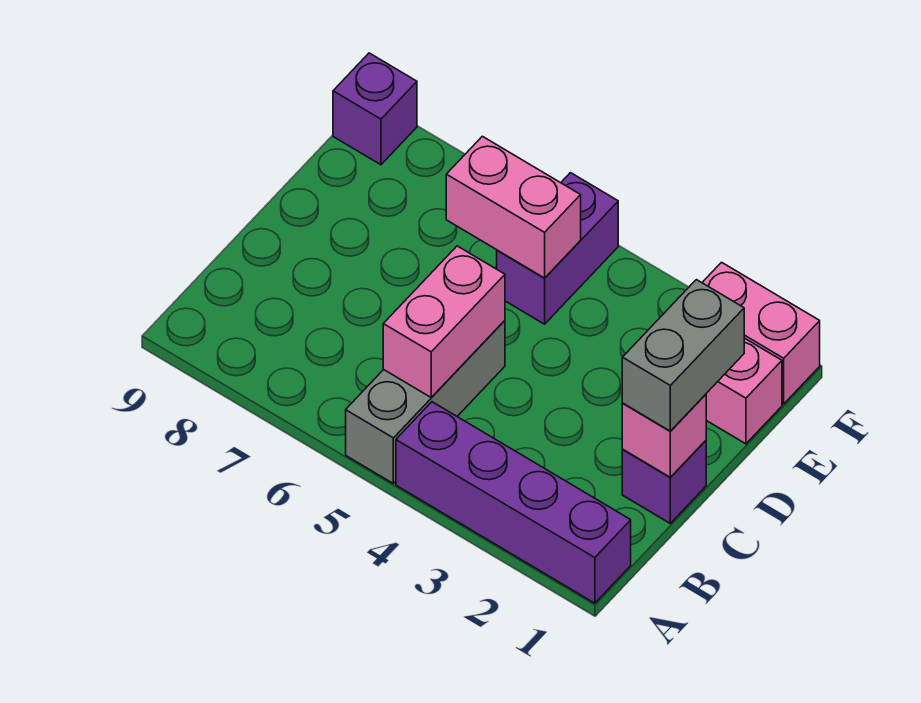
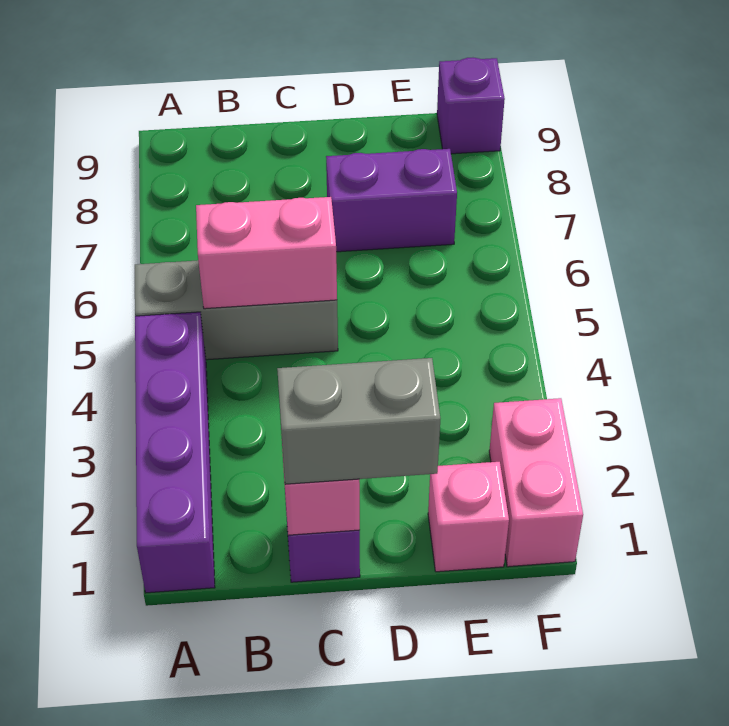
purple 1x2 brick [497,173,618,324] -> purple 1x2 brick moved to [326,149,457,252]
pink 1x2 brick [446,136,581,278] -> none

